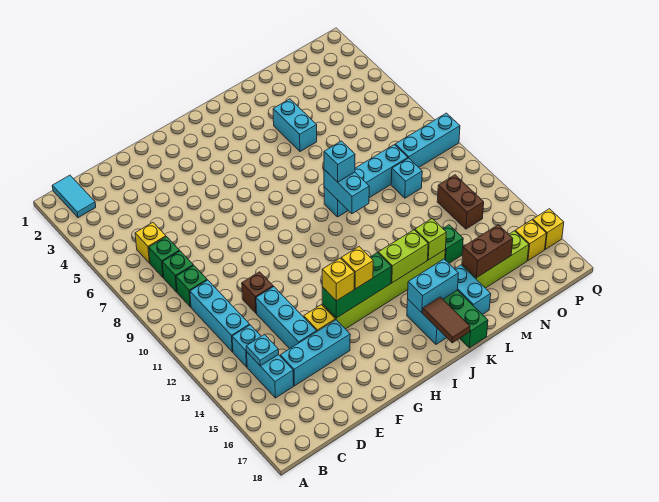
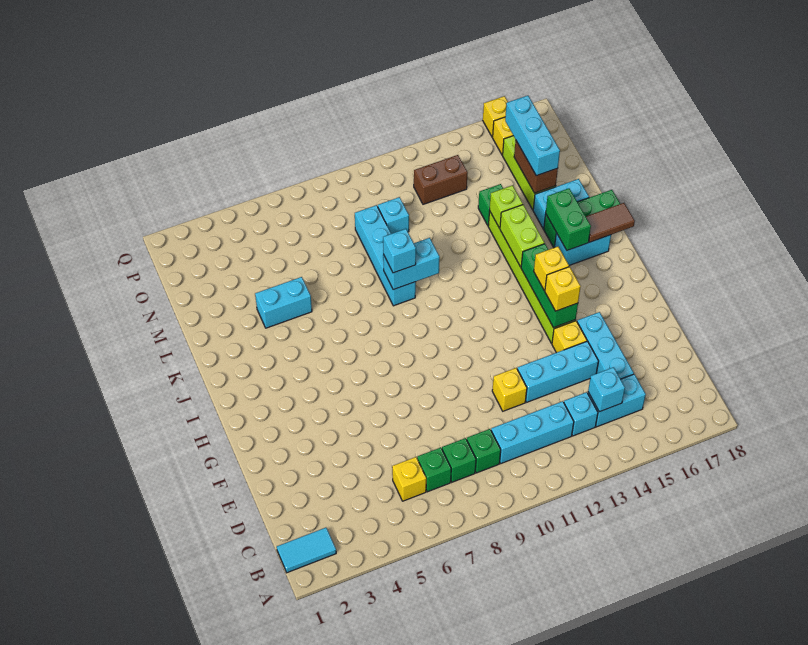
cyan 1x1 plate [246,335,279,366] -> cyan 1x1 brick [588,367,625,412]
brown 1x1 brick [242,272,273,313] -> yellow 1x1 brick [492,368,527,411]
cyan 1x2 brick [407,259,459,313] -> green 1x2 brick [546,188,591,250]
cyan 1x3 brick [395,113,460,167] -> cyan 1x3 brick moved to [505,96,560,176]

